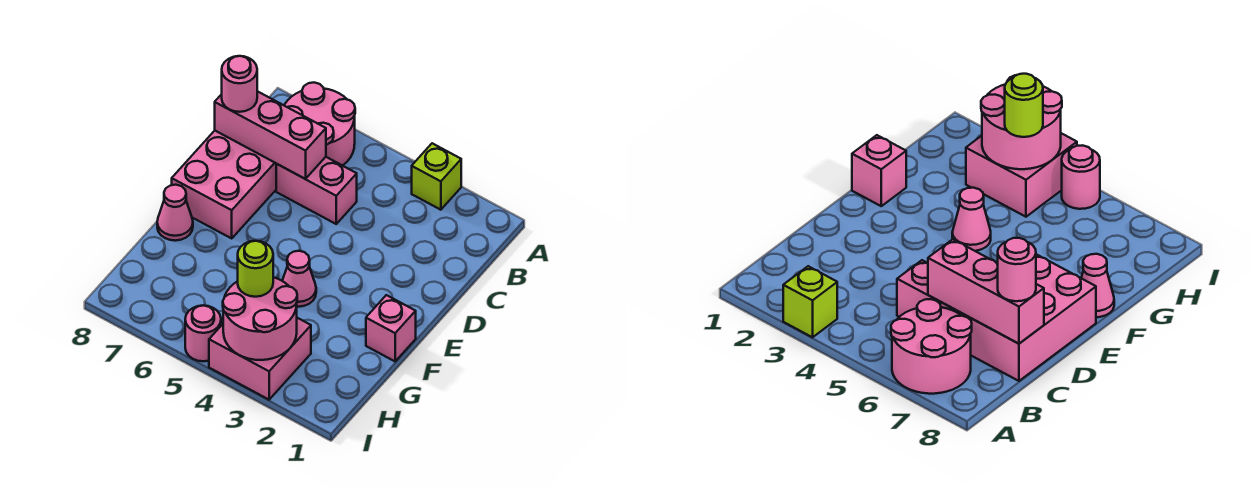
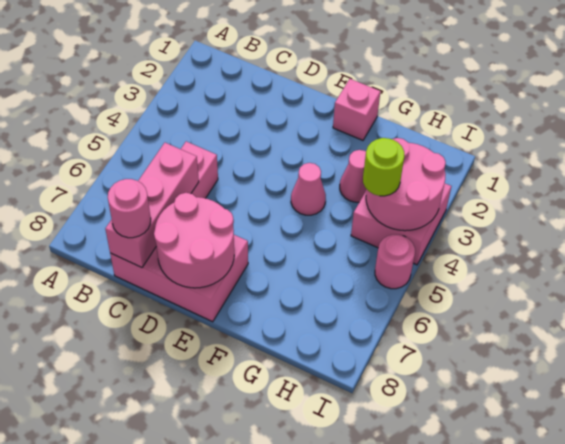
lime 1x1 brick [412,143,461,210] -> none
pink 2x2 round brick [284,83,355,166] -> pink 2x2 round brick moved to [154,193,234,288]
pink 1x1 cone [157,185,193,241] -> pink 1x1 cone moved to [340,150,367,202]

